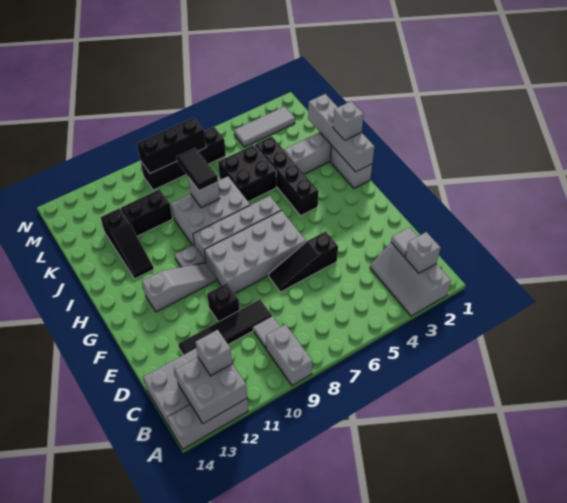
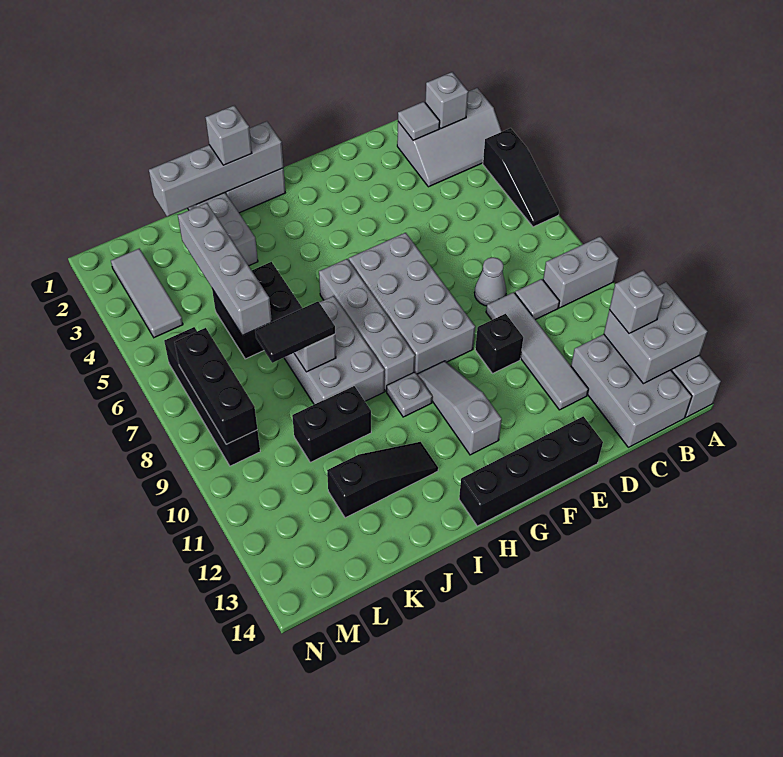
none -> grey 1x1 cone [474,257,506,306]
black 1x4 tile [178,300,272,355] -> grey 1x4 tile [486,292,588,410]
black 1x3 slope [269,231,338,292] -> black 1x3 slope moved to [483,128,559,227]
black 1x4 brick [255,137,319,216] -> black 1x4 brick moved to [459,416,603,526]
none -> grey 1x4 brick [178,203,272,336]
black 1x2 brick [121,189,172,236] -> black 1x2 brick turned to [292,386,371,462]

